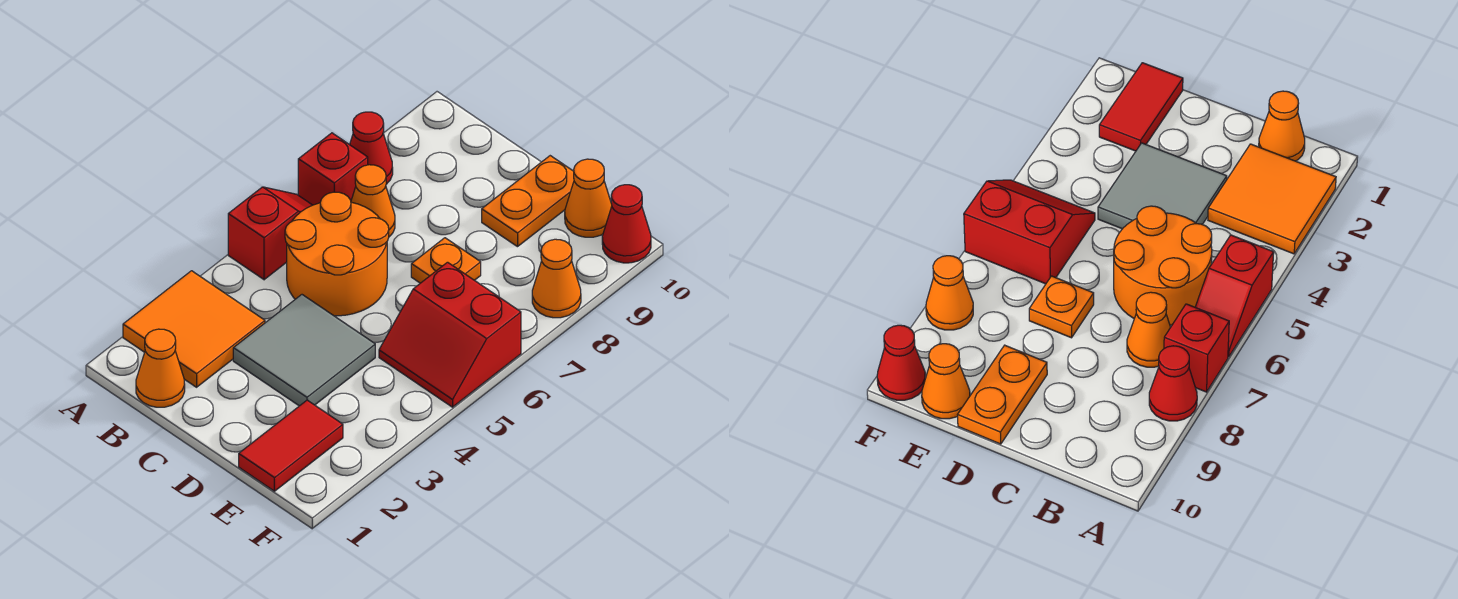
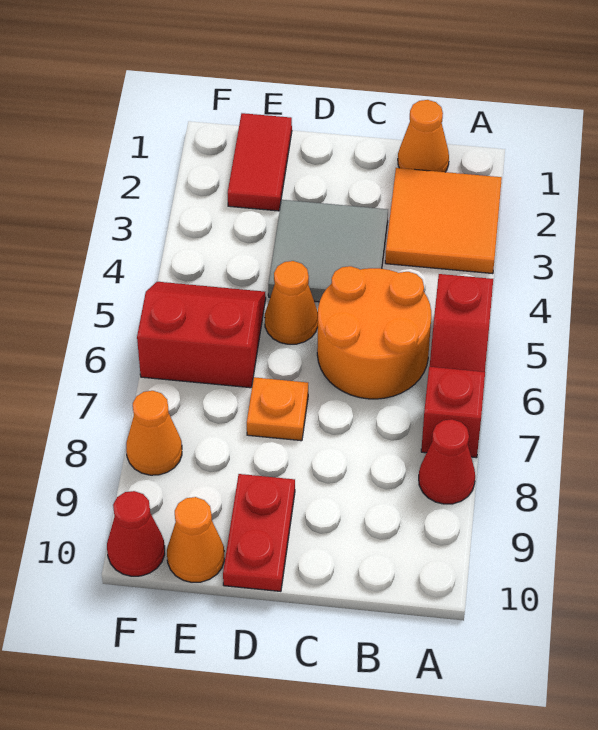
orange 1x1 cone [351,165,395,237] -> orange 1x1 cone moved to [265,261,318,344]
orange 1x2 plate [482,156,574,247] -> red 1x2 plate [223,474,295,591]

